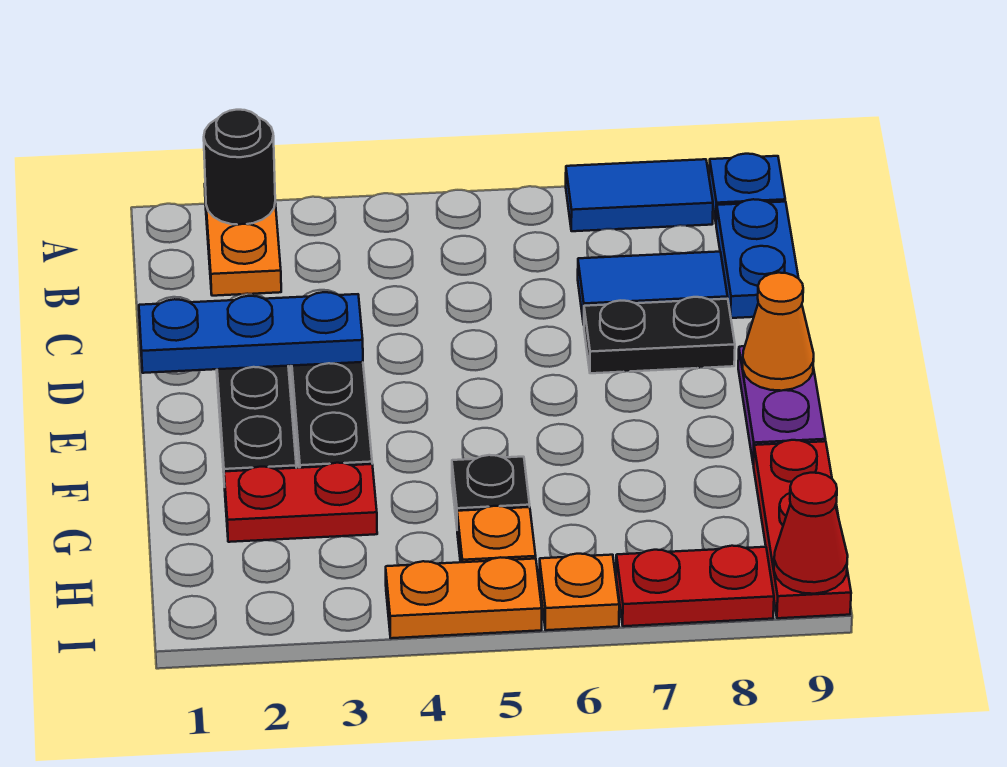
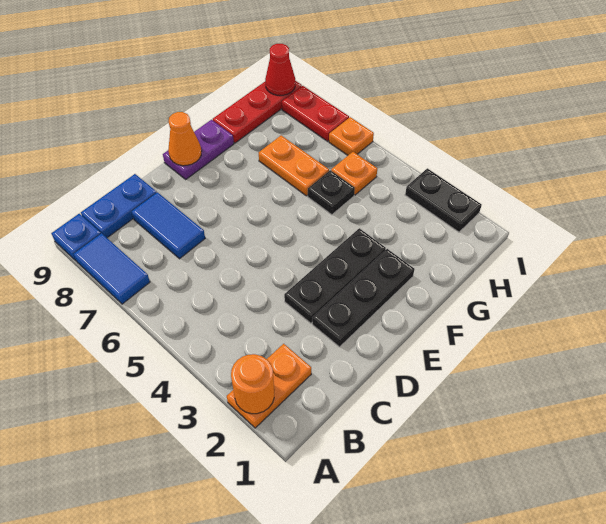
black 1x1 round brick [204,110,275,225] -> orange 1x1 round brick [231,354,274,414]
blue 1x3 plate [139,292,363,373] -> none
black 1x2 plate [584,297,735,373] -> black 1x2 plate moved to [405,168,482,232]
red 1x2 plate [224,463,377,542] -> none
orange 1x2 plate [386,557,542,638] -> orange 1x2 plate moved to [259,136,329,196]

